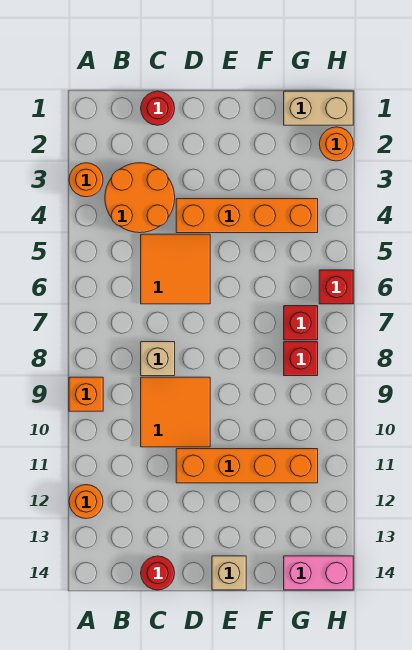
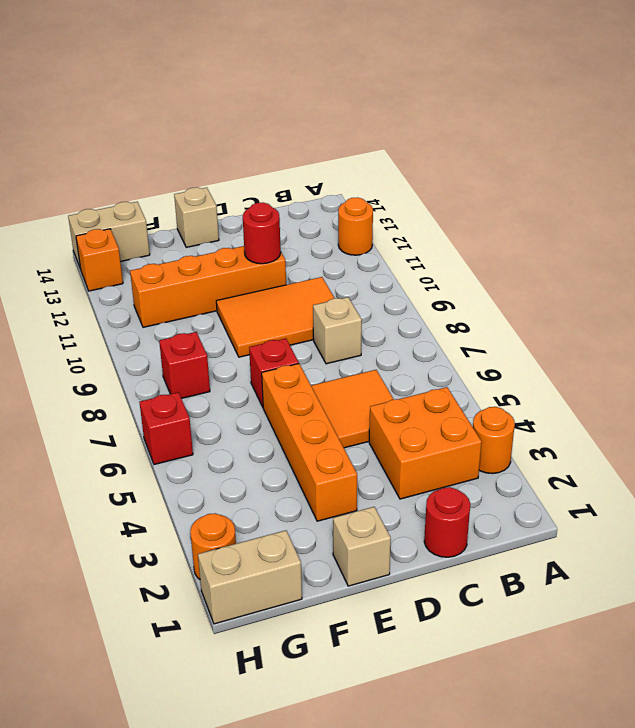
orange 1x1 brick [69,377,103,411] -> orange 1x1 brick moved to [76,229,123,291]
orange 2x2 round brick [105,163,175,233] -> orange 2x2 brick [369,387,482,499]
orange 2x2 tile [141,377,210,447] -> orange 2x3 tile [216,277,334,357]
red 1x1 round brick [141,556,175,590] -> red 1x1 round brick moved to [243,203,281,264]
orange 1x4 brick [176,199,318,233] -> orange 1x4 brick turned to [262,364,357,521]
none -> tan 1x1 brick [333,507,391,586]
red 1x1 brick [284,306,318,340] -> red 1x1 brick moved to [249,338,299,407]
pink 1x2 brick [284,556,353,590] -> tan 1x2 brick [68,202,150,269]

